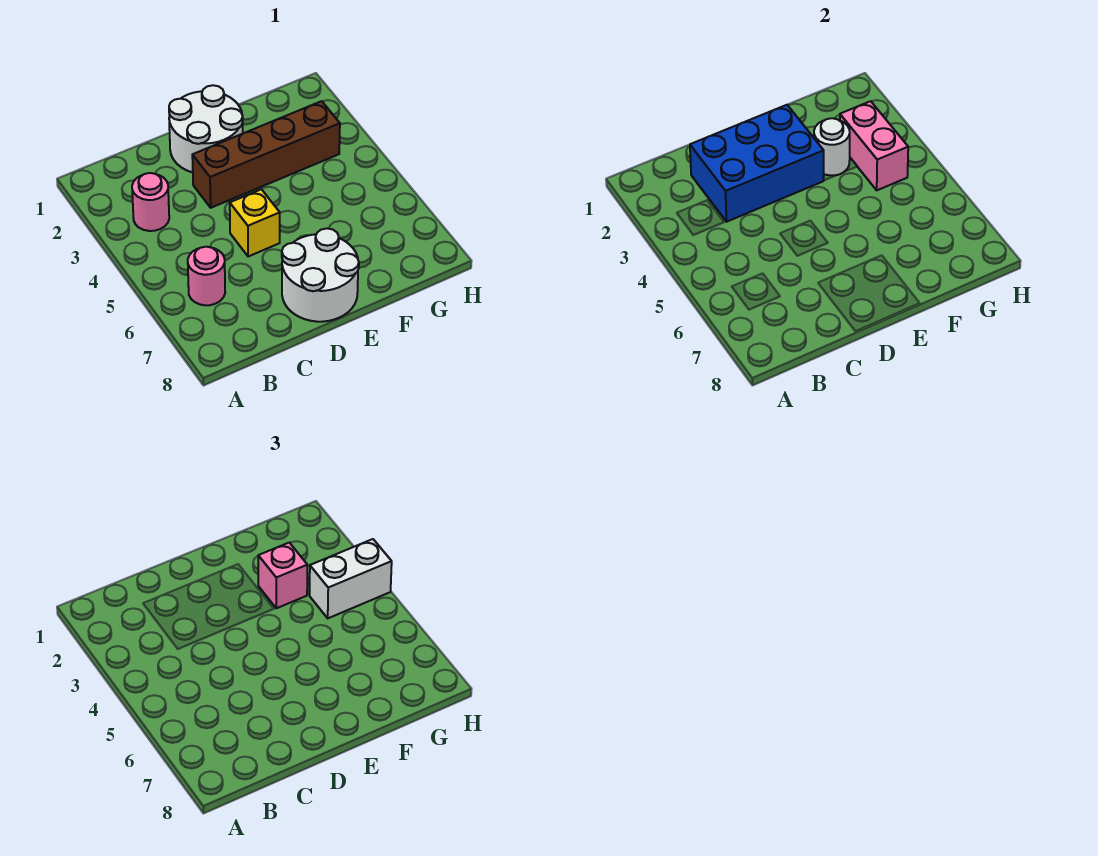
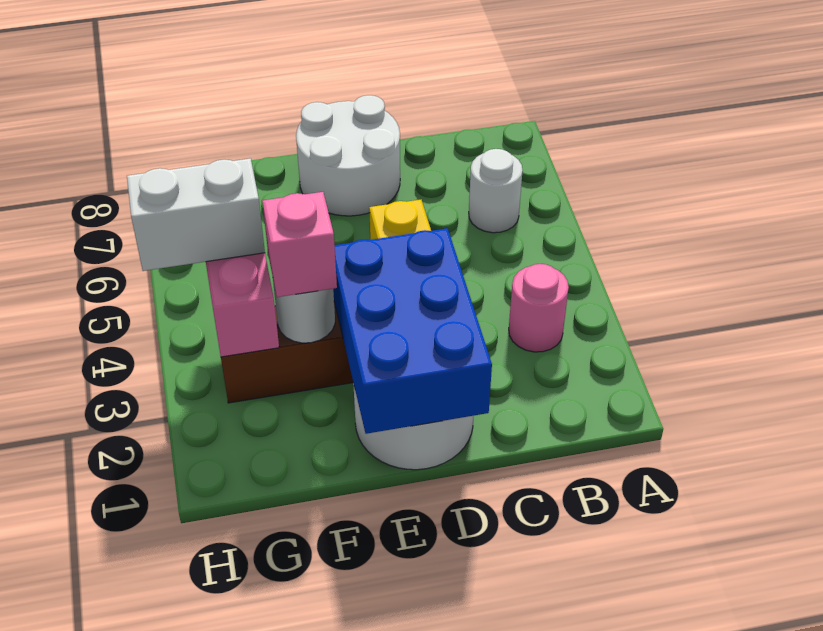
pink 1x1 round brick [188,247,225,305] -> white 1x1 round brick [469,149,523,233]
blue 2x3 brick [690,105,824,222] -> blue 2x3 brick turned to [333,228,492,434]

